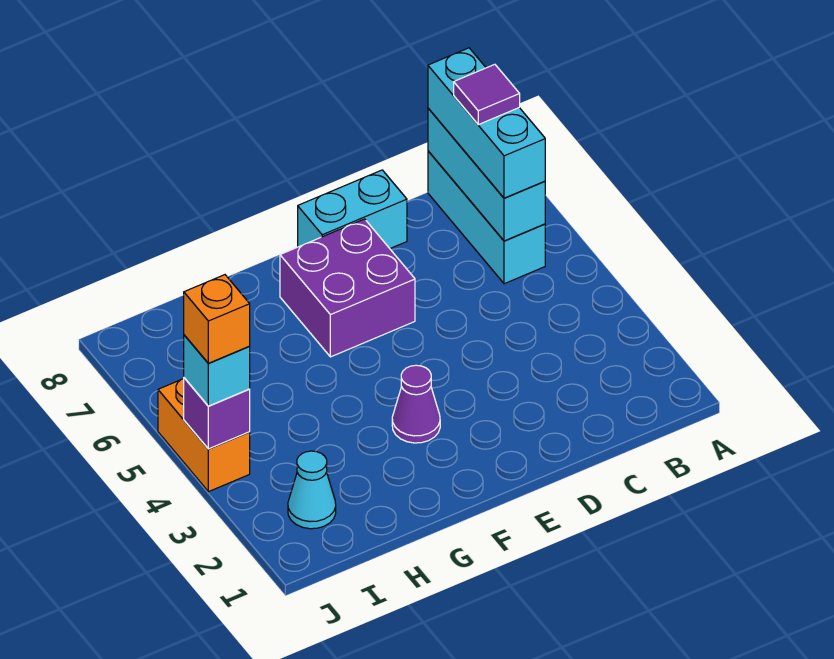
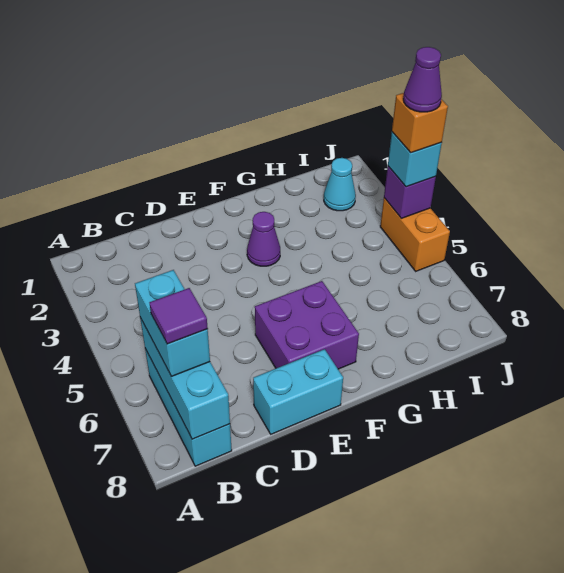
cyan 1x3 brick [428,48,545,198] -> cyan 1x2 brick [135,270,210,377]
none -> purple 1x1 cone [403,47,442,112]

